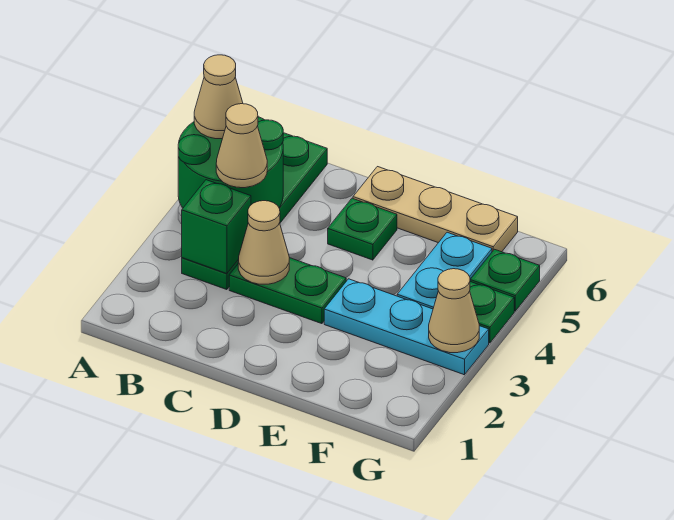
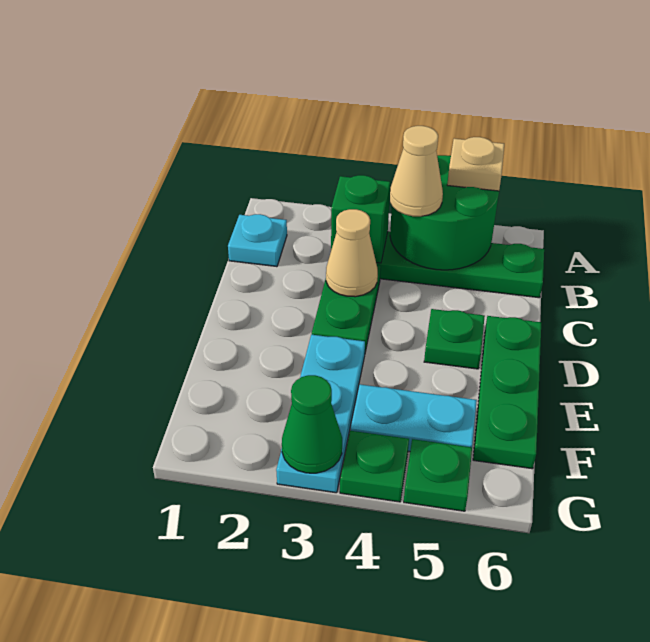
tan 1x1 cone [194,55,243,139] -> tan 1x1 plate [447,137,504,191]
none -> cyan 1x1 plate [228,214,287,267]
tan 1x3 plate [353,167,518,252] -> green 1x3 plate [473,316,541,469]
tan 1x1 cone [429,269,479,353] -> green 1x1 cone [282,375,342,473]

